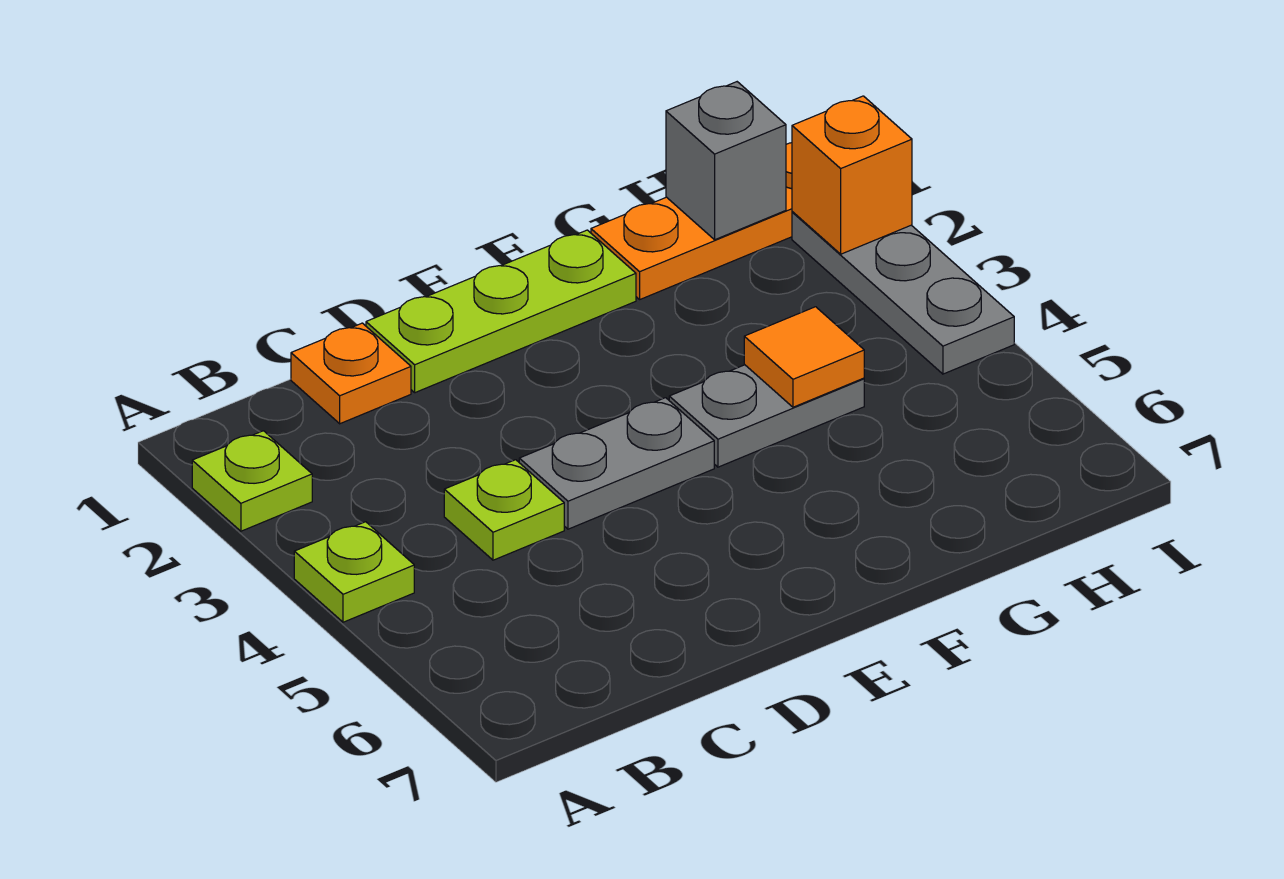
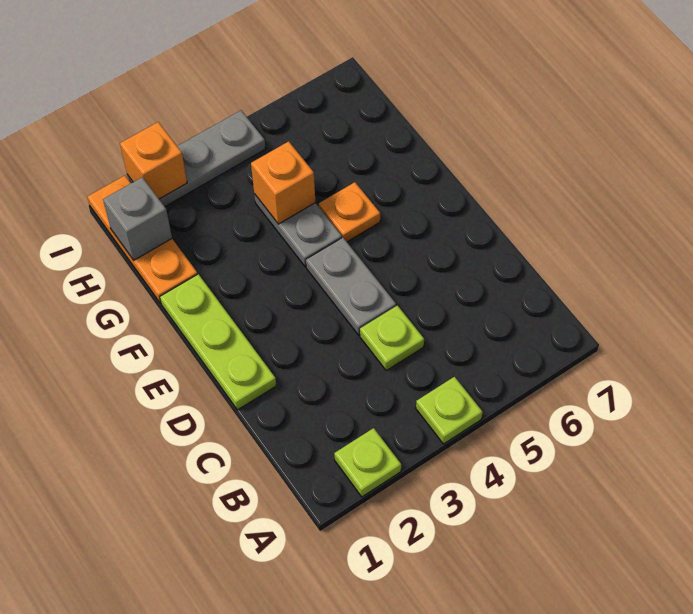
orange 1x1 plate [291,323,411,424] -> orange 1x1 plate moved to [319,182,380,242]
orange 1x1 tile [744,307,864,407] -> orange 1x1 brick [251,141,315,224]

